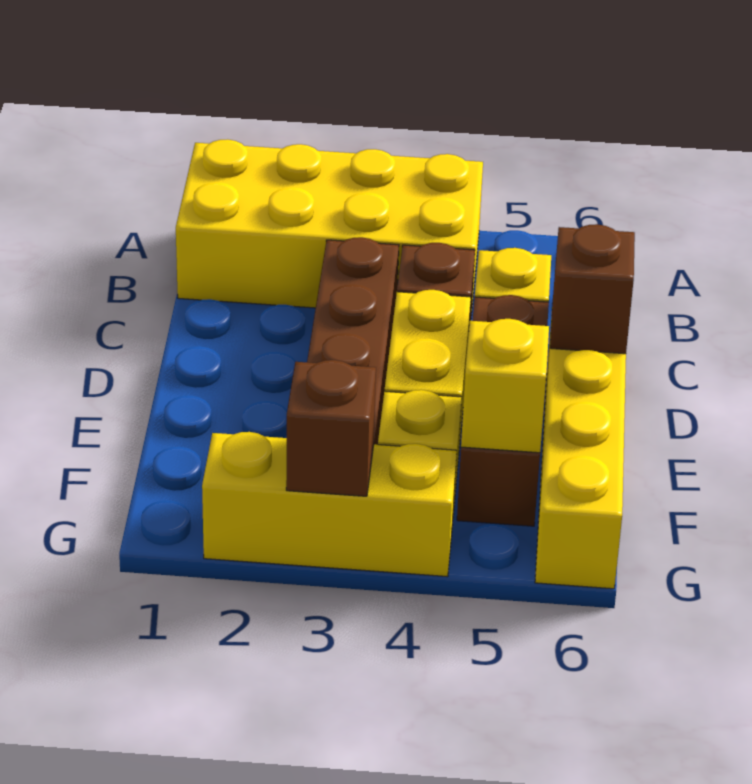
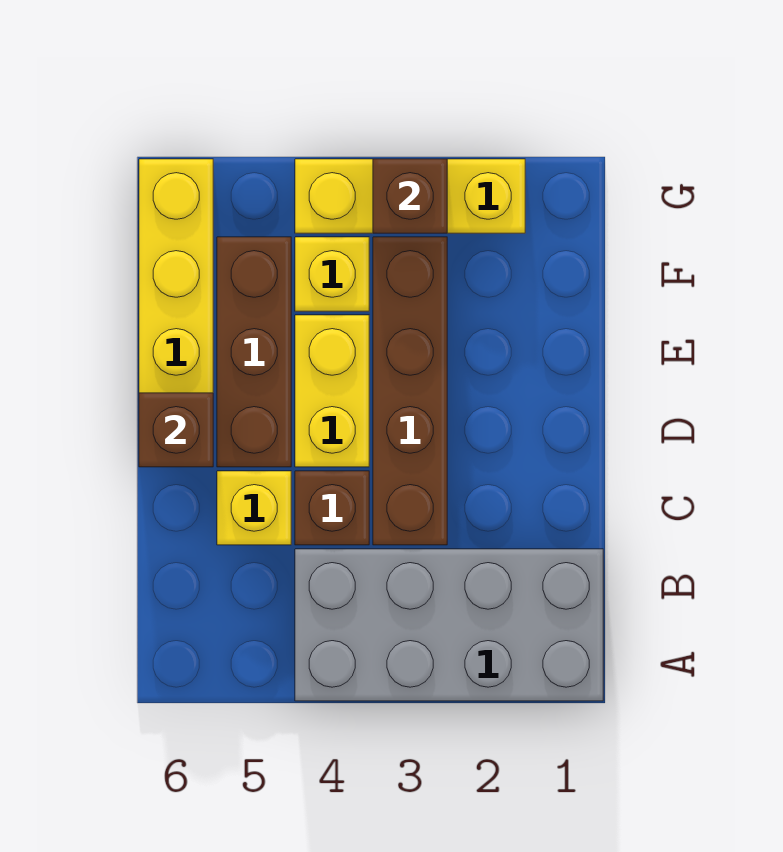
yellow 2x4 brick [176,139,483,315] -> grey 2x4 brick [295,549,603,701]
yellow 1x1 brick [461,319,549,453] -> none

